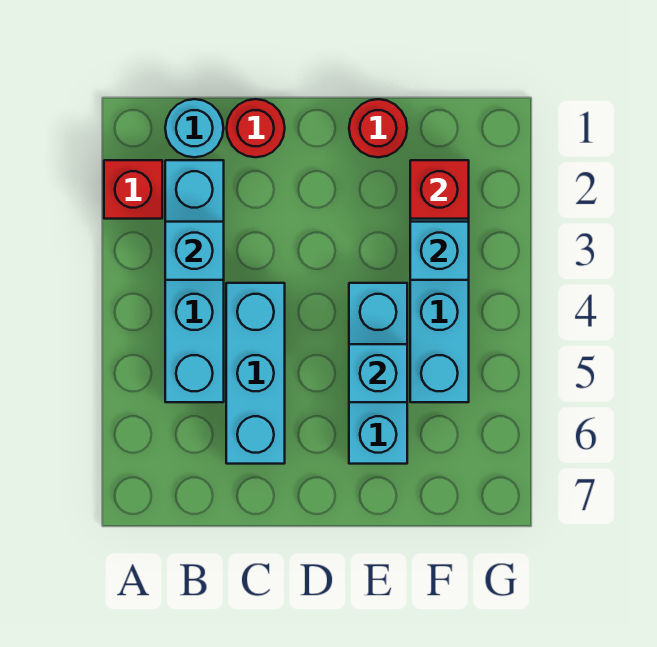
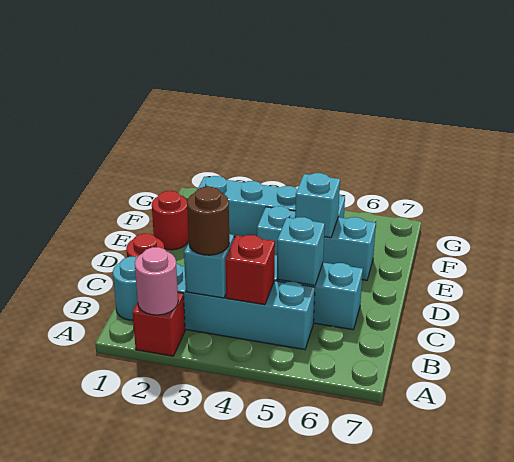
none -> pink 1x1 round brick [135,247,178,315]
none -> brown 1x1 round brick [187,187,229,255]
red 1x1 brick [410,160,469,219] -> red 1x1 brick moved to [225,235,275,305]
cyan 1x1 brick [410,222,469,280] -> cyan 1x1 brick moved to [277,217,325,285]

